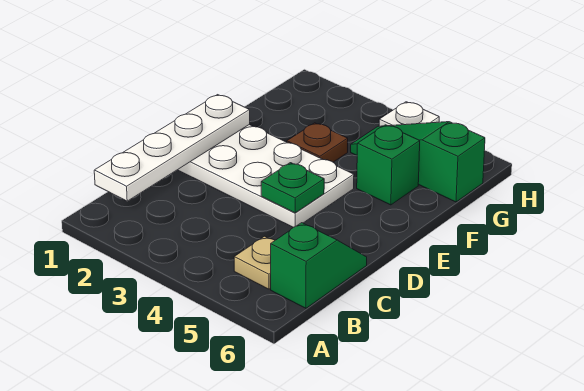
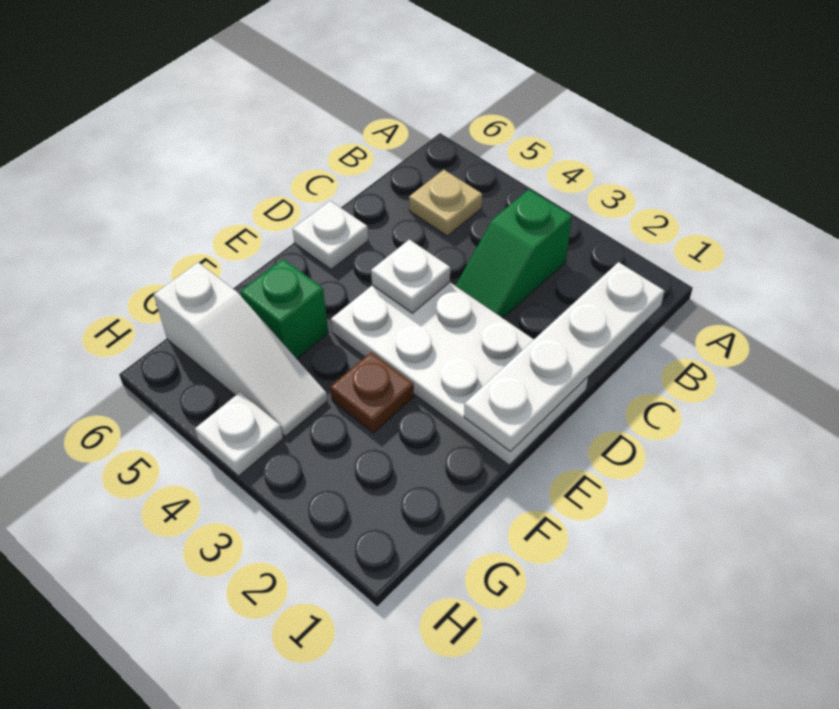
green 1x2 slope [271,223,367,308] -> green 1x2 slope moved to [456,190,572,318]
green 1x1 plate [261,163,324,213] -> white 1x1 plate [371,239,450,313]
none -> white 1x1 plate [293,201,368,269]
green 1x3 slope [351,122,485,202] -> white 1x3 slope [154,262,328,436]

